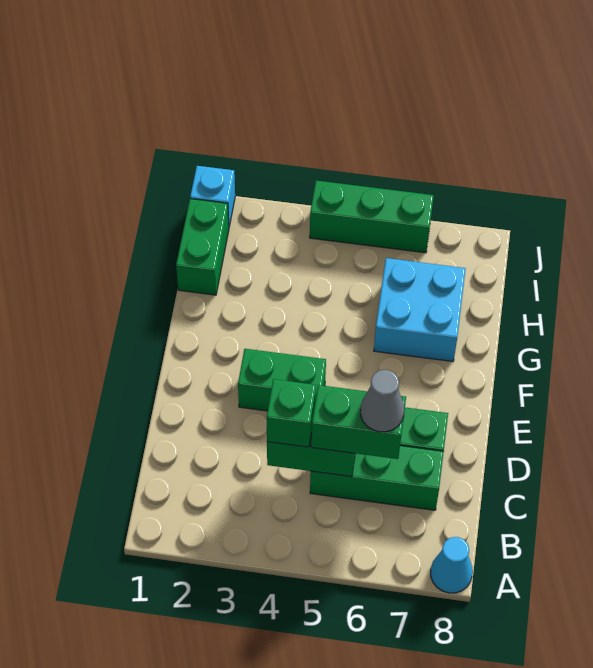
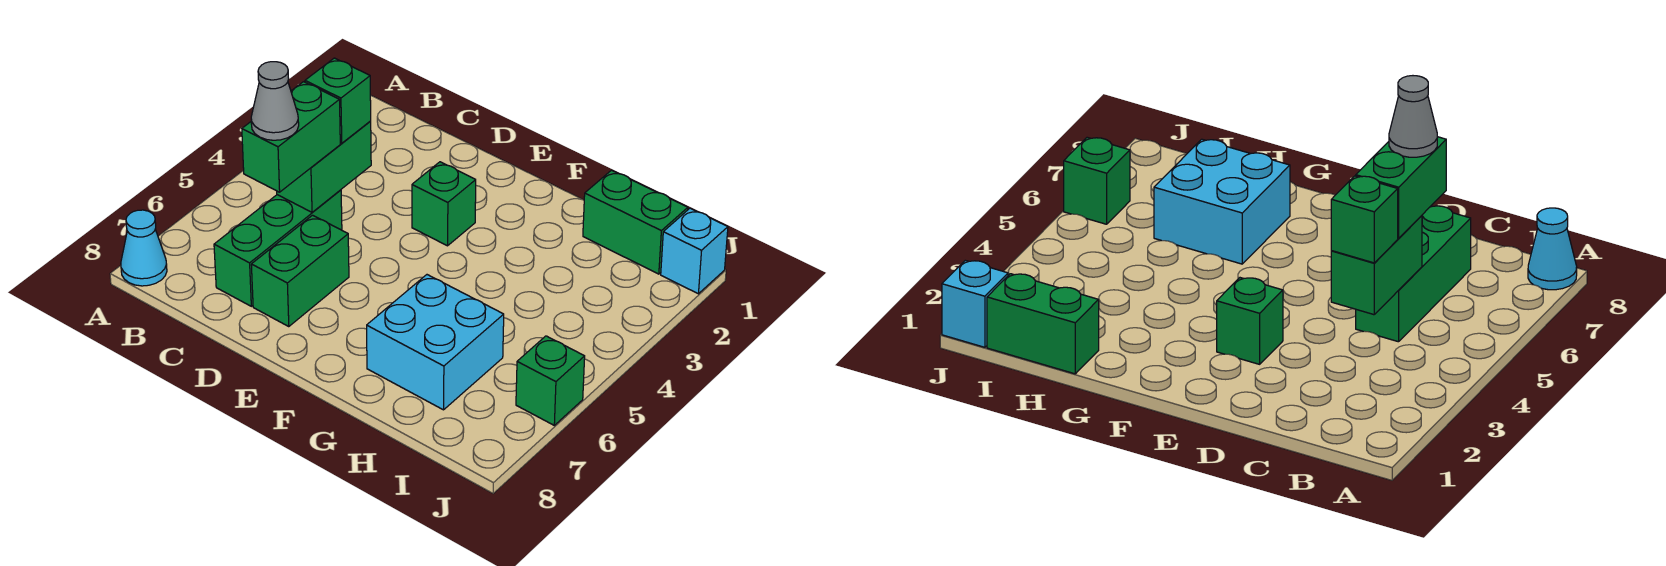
green 1x2 brick [238,349,326,411] -> green 1x1 brick [412,162,476,246]
green 1x3 brick [310,181,434,253] -> green 1x1 brick [516,336,585,425]

